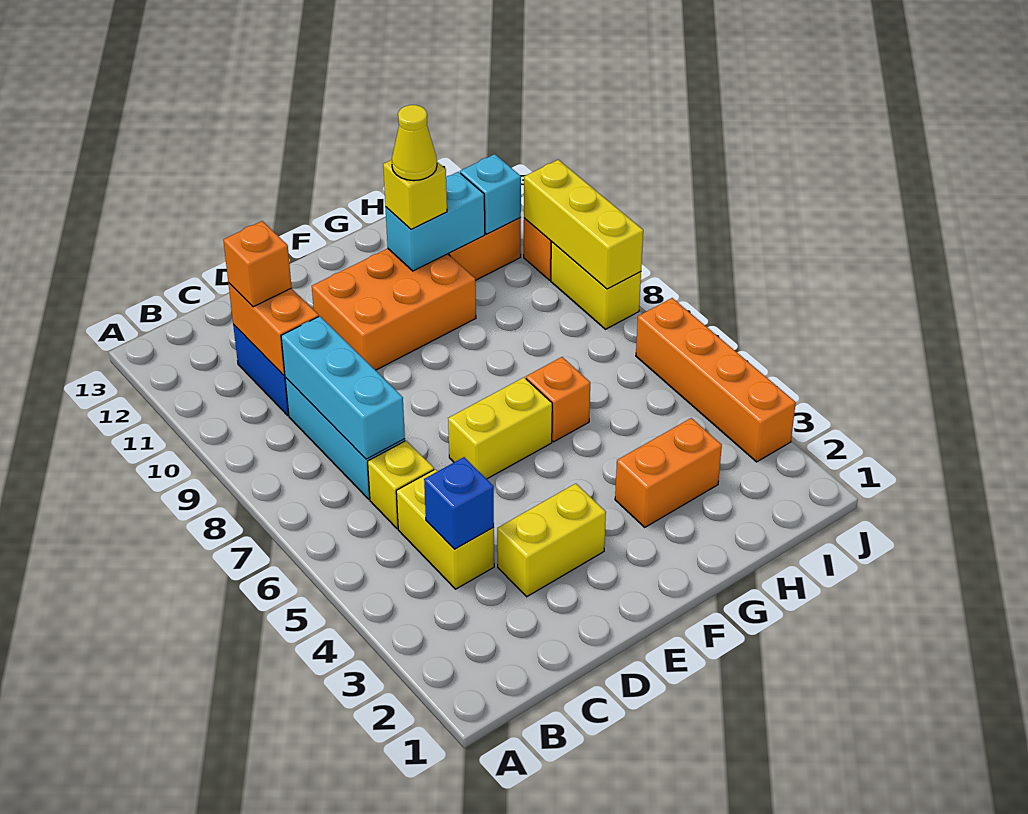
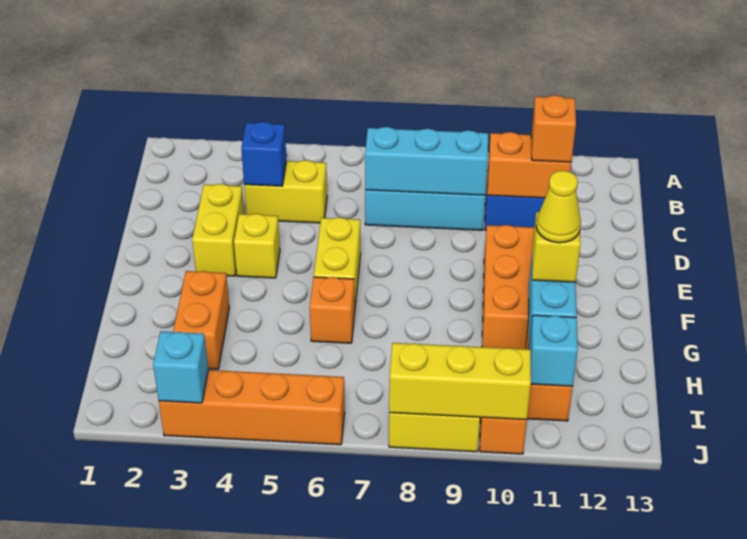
yellow 1x1 brick [368,441,434,529] -> yellow 1x1 brick moved to [234,214,280,278]
none -> cyan 1x1 brick [153,331,208,403]

